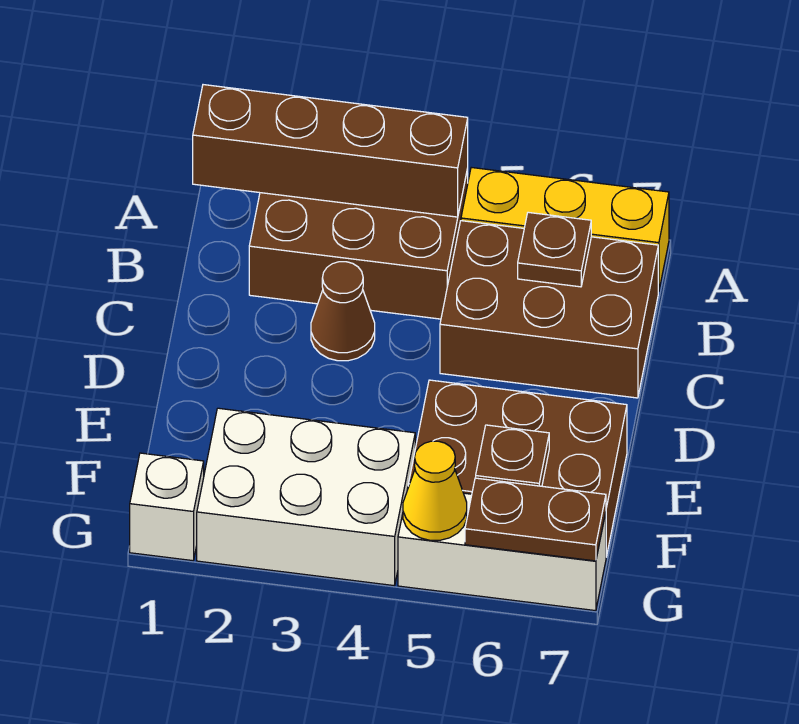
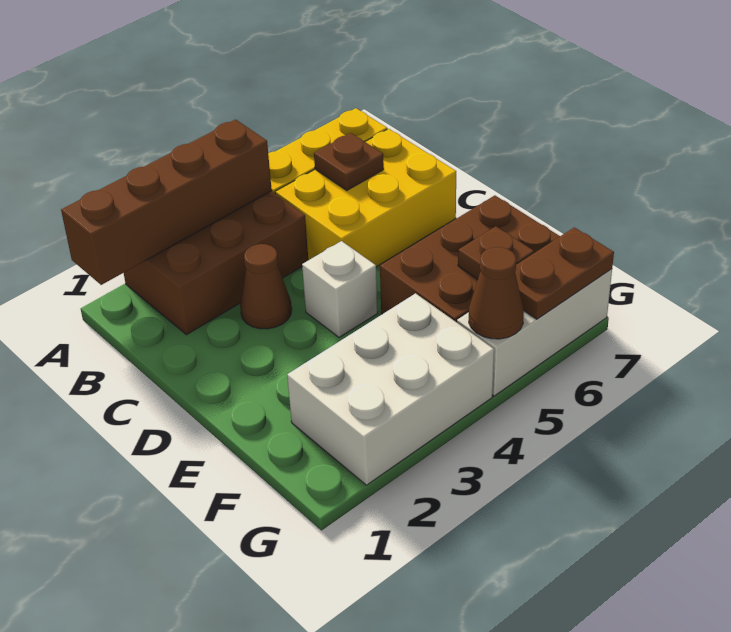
brown 2x3 brick [440,221,658,398] -> yellow 2x3 brick [275,129,456,267]
white 1x1 brick [130,453,204,561] -> white 1x1 brick moved to [302,241,378,337]
yellow 1x1 cone [403,441,467,540] -> brown 1x1 cone [469,247,524,339]

